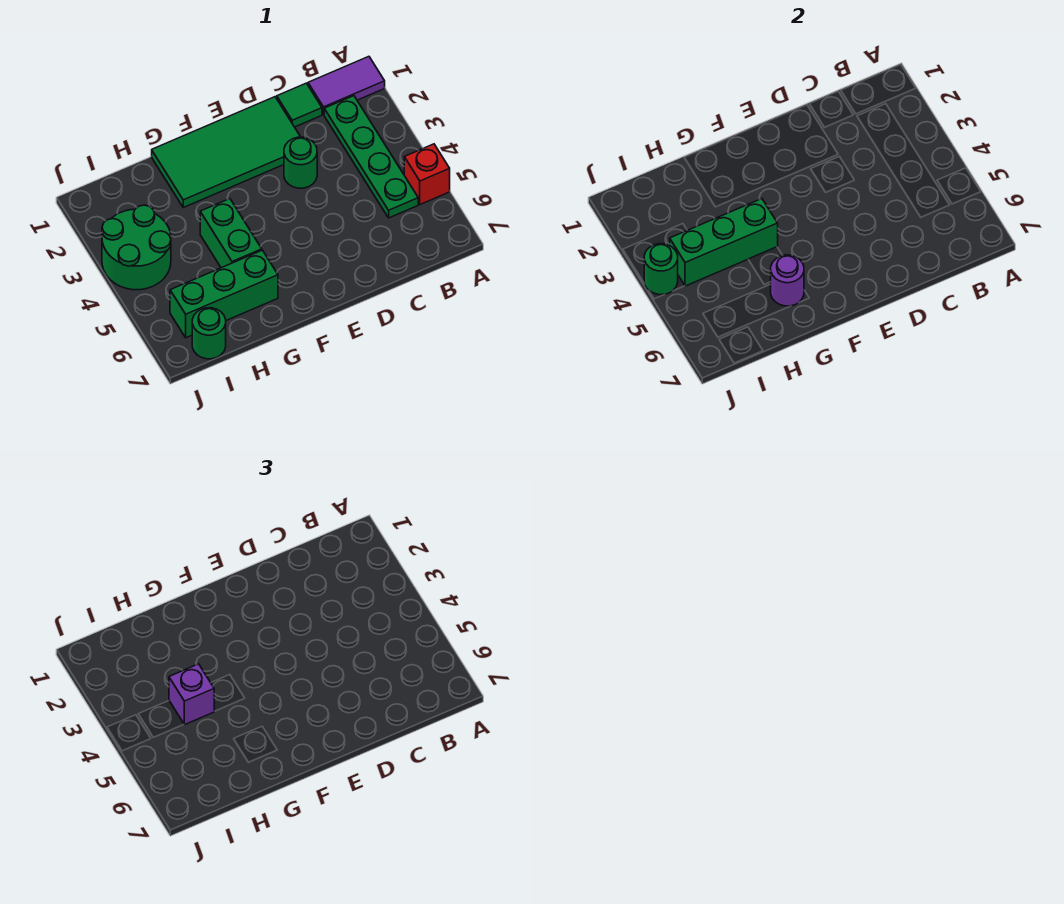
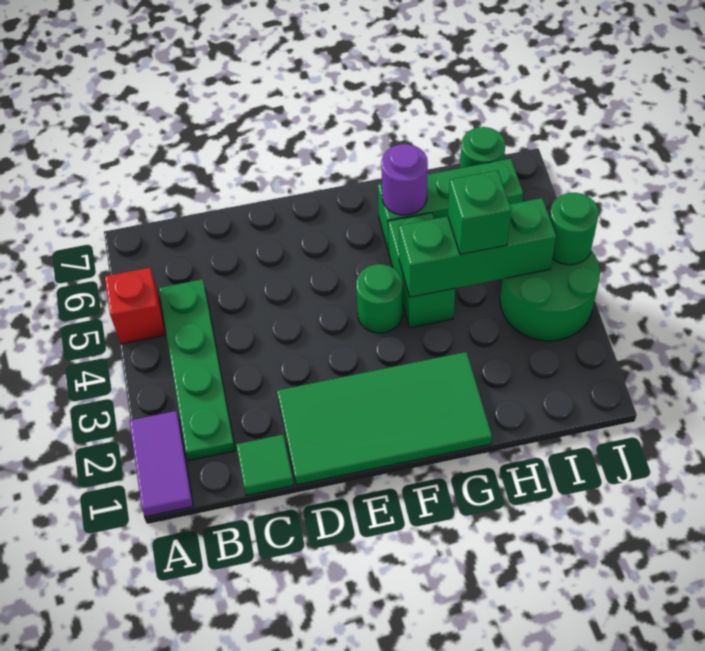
purple 1x2 tile [308,57,385,114] -> purple 1x2 tile turned to [130,411,193,517]
green 1x1 round brick [284,137,317,188] -> green 1x1 round brick moved to [356,264,403,333]
purple 1x1 brick [169,664,214,725] -> green 1x1 brick [448,170,511,255]

